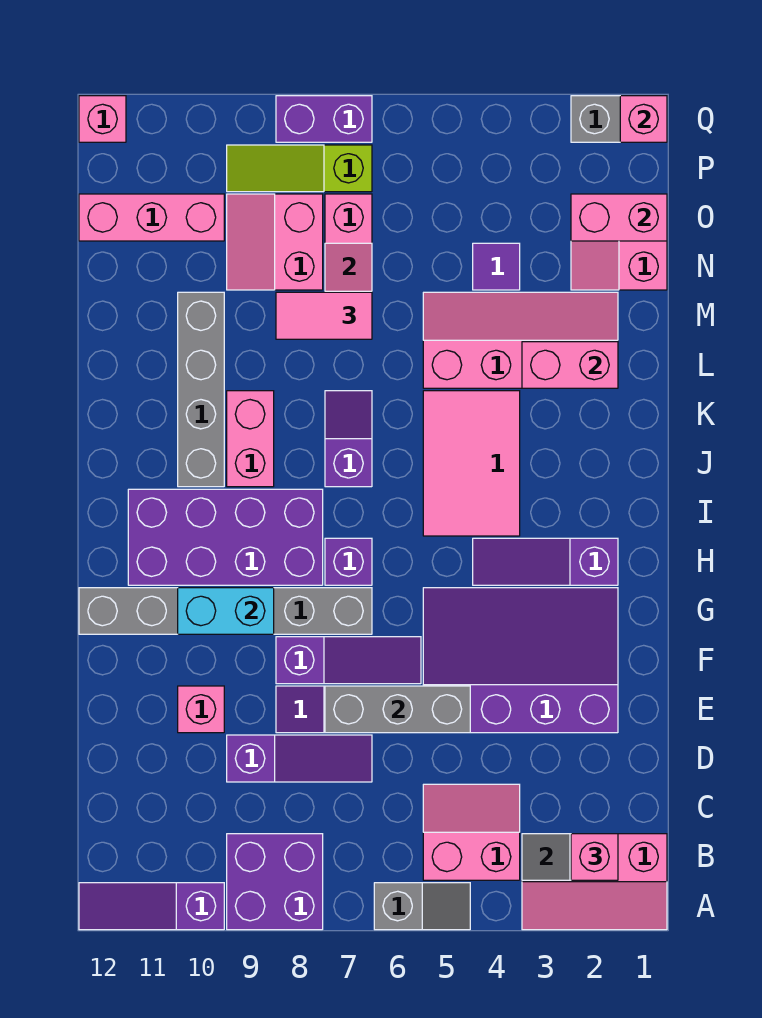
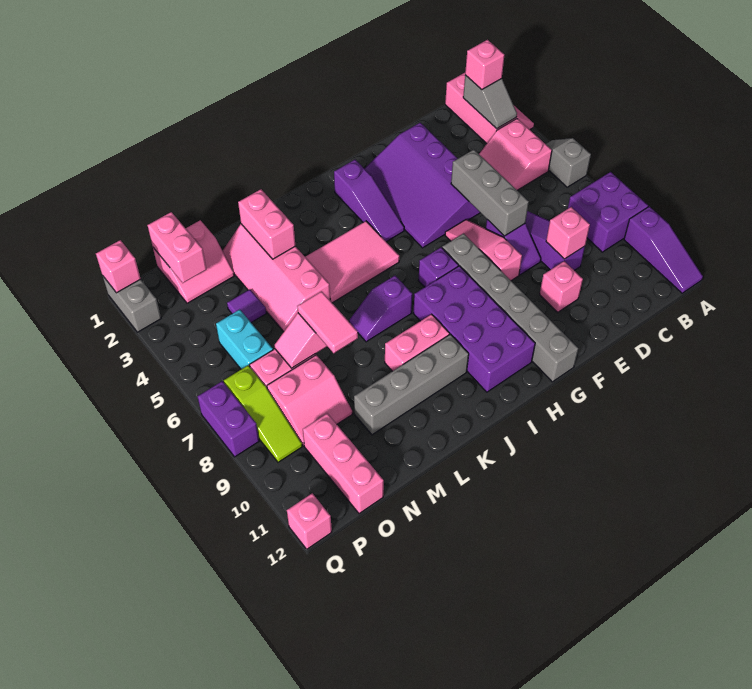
none -> pink 1x1 brick [546,207,590,259]
purple 1x3 slope [276,637,421,684] -> pink 1x3 slope [445,219,522,281]
cyan 1x2 brick [178,588,274,634] -> cyan 1x2 brick moved to [216,310,273,369]

